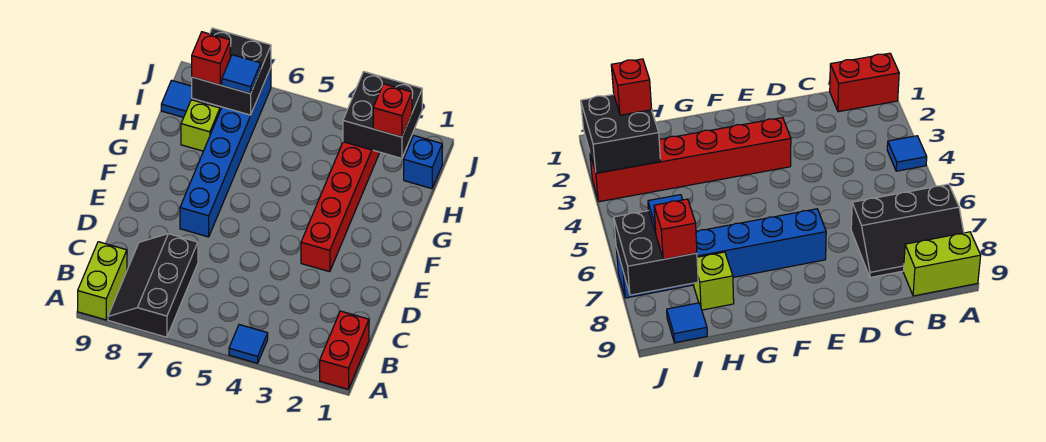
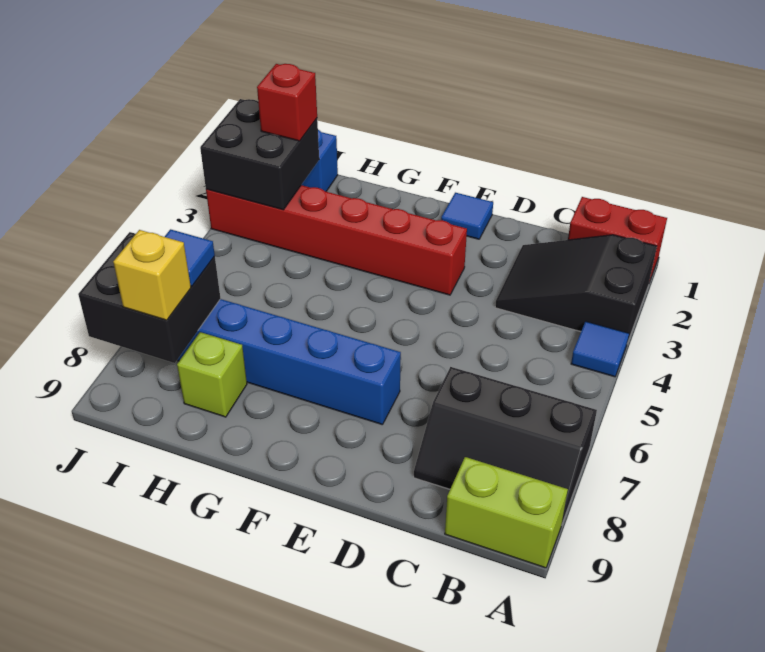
none -> black 2x3 slope [495,235,657,341]
red 1x1 brick [192,32,230,85] -> yellow 1x1 brick [113,230,191,320]
blue 1x1 tile [161,80,198,117] -> blue 1x1 tile moved to [441,193,493,239]

